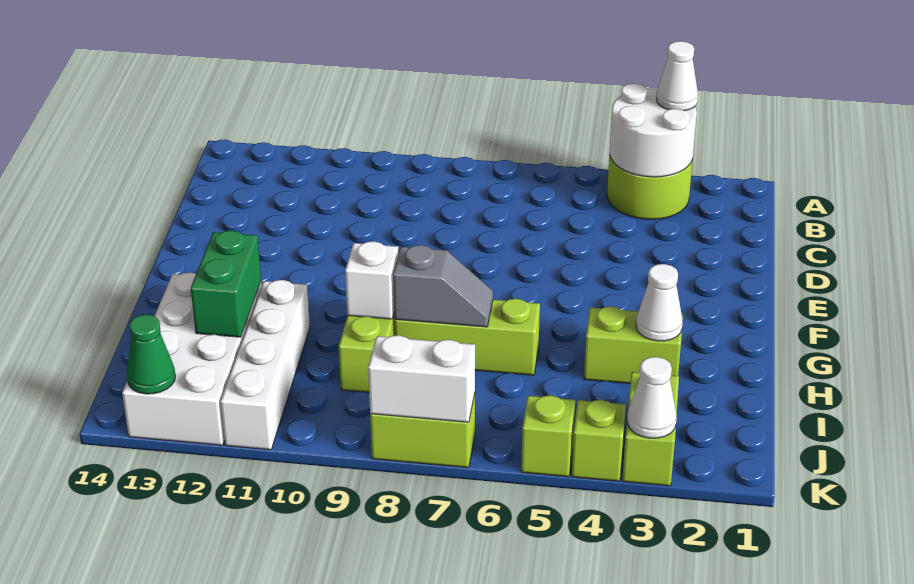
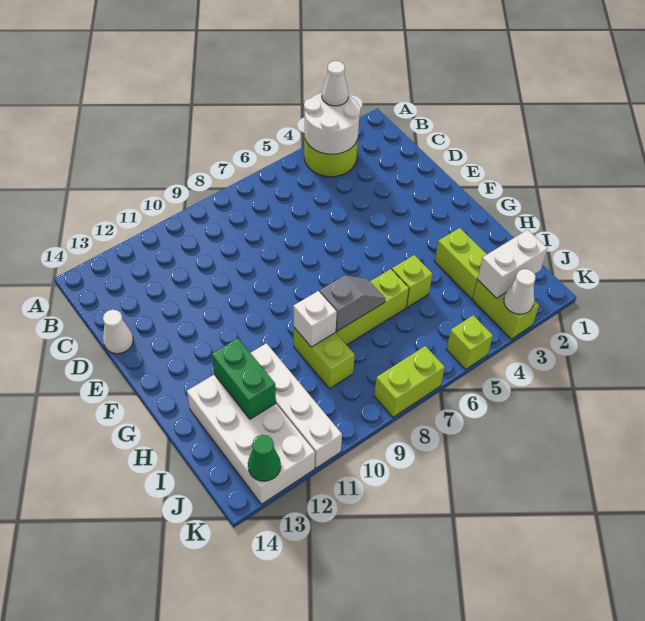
lime 1x2 brick [584,306,683,383] -> lime 1x2 brick turned to [435,228,487,299]
white 1x1 cone [636,264,683,341] -> white 1x1 cone moved to [103,310,133,354]
lime 1x1 brick [572,400,626,481] -> lime 1x1 brick moved to [392,255,432,308]
white 1x2 brick [368,335,475,422] -> white 1x2 brick moved to [477,230,548,298]

